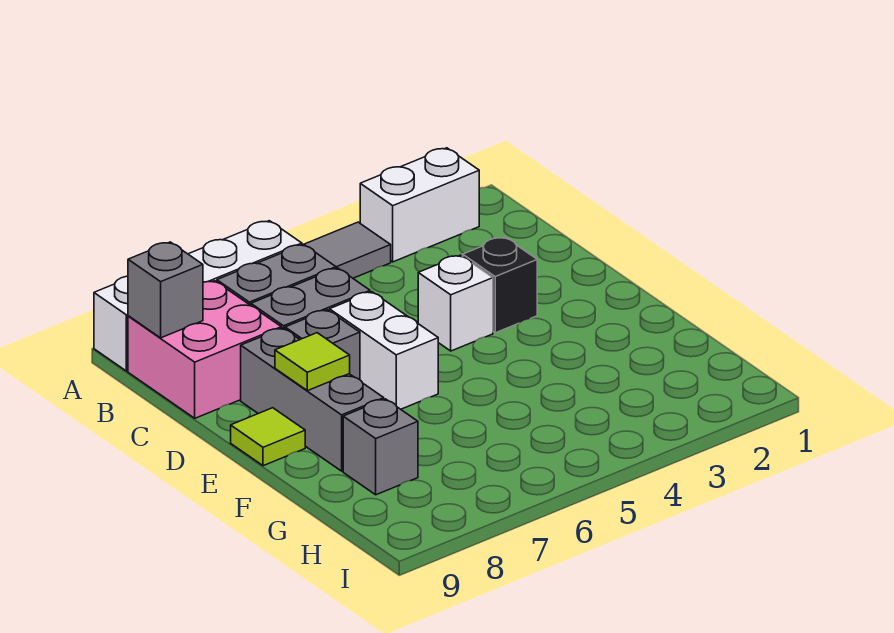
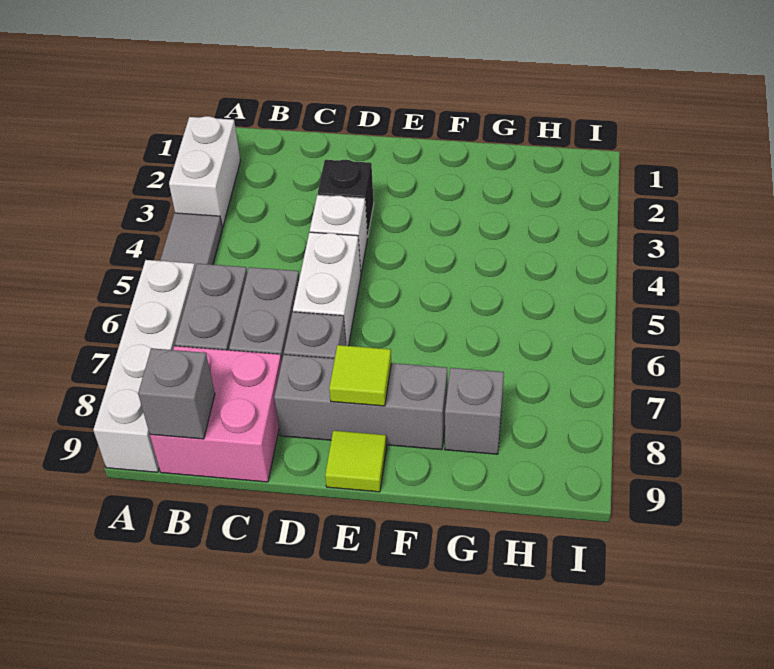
white 1x2 brick [330,292,438,409] -> white 1x2 brick turned to [293,232,361,346]

